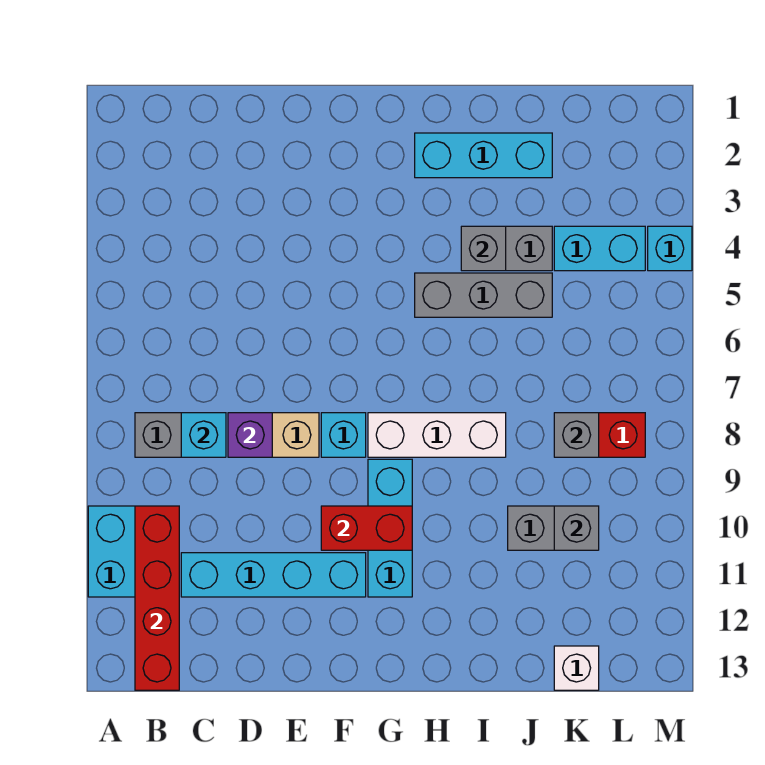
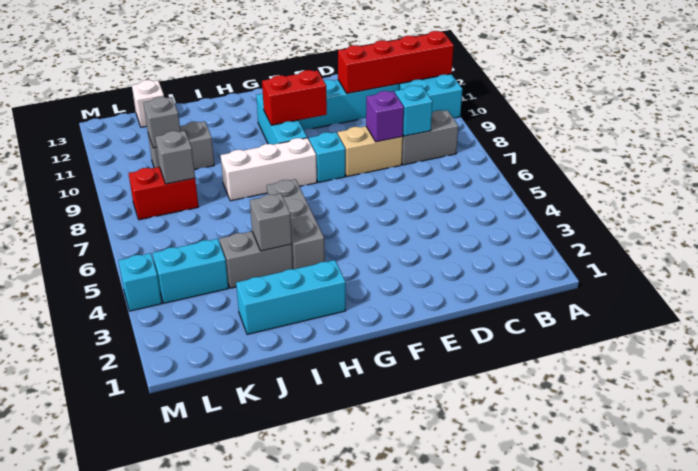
red 1x4 brick [135,506,179,690] -> red 1x4 brick turned to [338,31,454,94]
grey 1x3 brick [415,273,552,317] -> grey 1x3 brick turned to [267,179,325,269]

